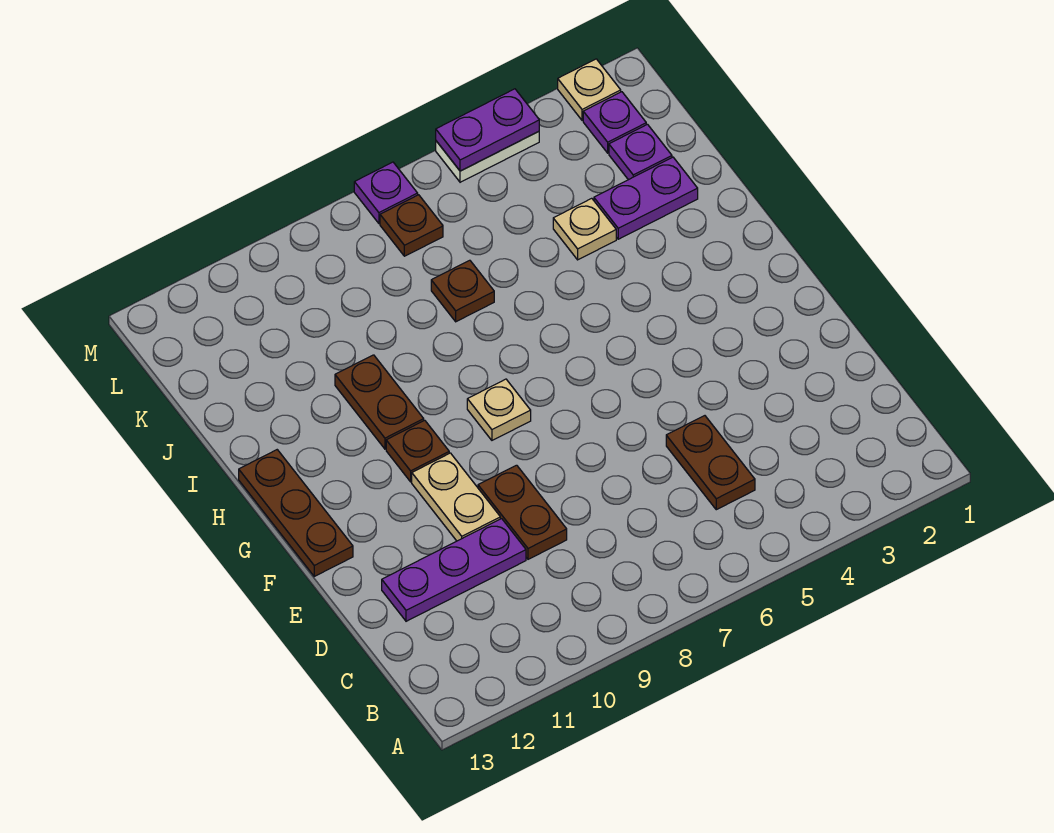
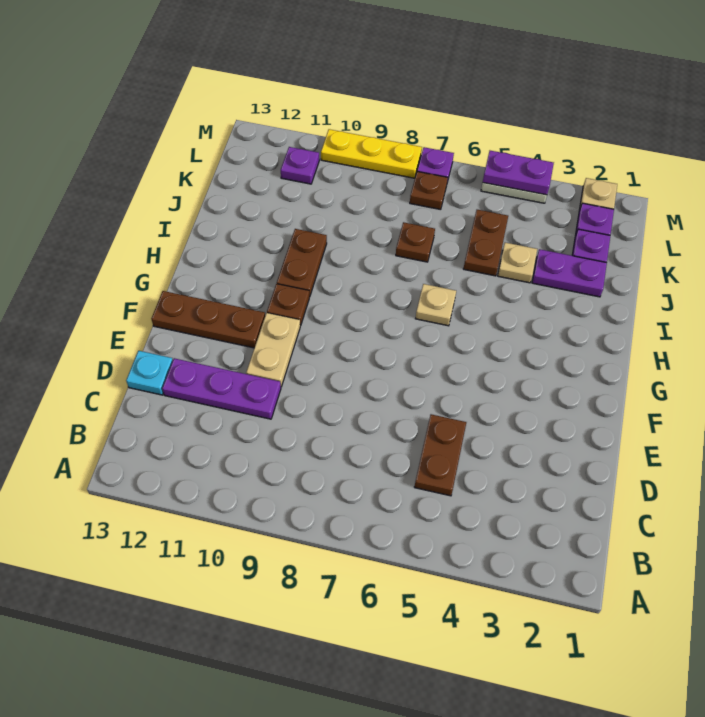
brown 1x2 plate [478,465,567,559] -> brown 1x2 plate moved to [463,210,508,276]
none -> cyan 1x1 plate [126,351,173,395]
brown 1x3 plate [239,450,353,576] -> brown 1x3 plate turned to [151,291,265,348]
tan 1x1 plate [467,379,531,440] -> tan 1x1 plate moved to [415,284,456,326]
none -> purple 1x1 plate [281,147,319,184]
none -> yellow 1x3 plate [321,129,422,178]

